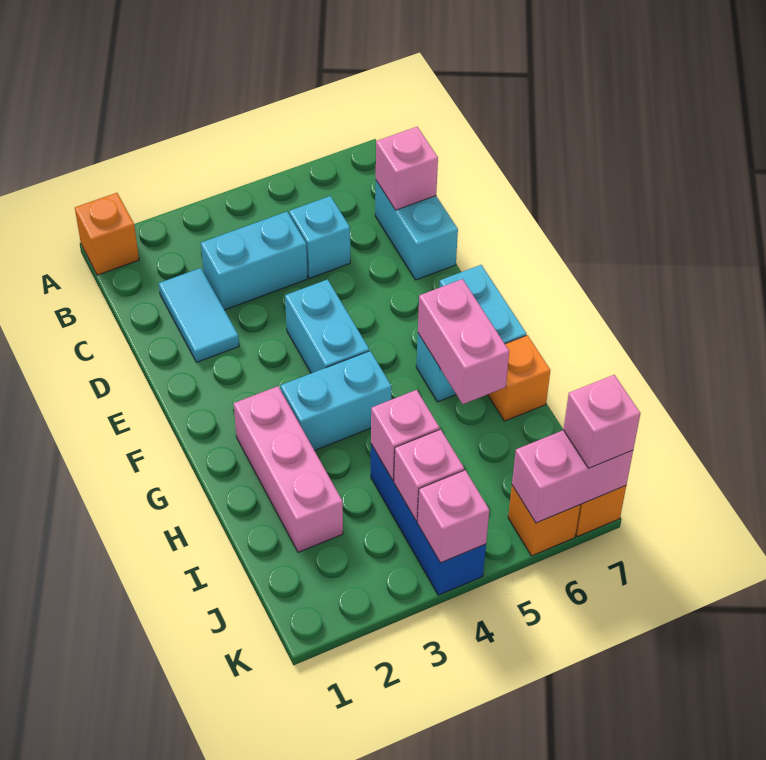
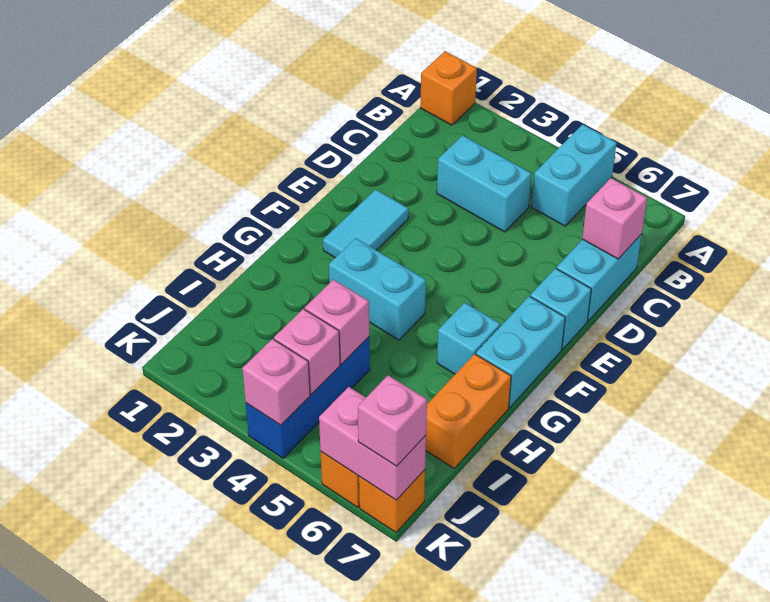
cyan 1x2 tile [159,268,239,362] -> cyan 1x2 tile moved to [323,190,408,258]
cyan 1x1 brick [289,196,350,278] -> cyan 1x1 brick moved to [530,268,591,349]
cyan 1x2 brick [285,279,369,373] -> cyan 1x2 brick moved to [531,124,616,226]
pink 1x3 brick [234,386,343,552] -> none
pink 1x2 brick [418,279,509,404] -> none
orange 1x1 brick [488,335,550,421] -> orange 1x2 brick [426,354,511,468]

